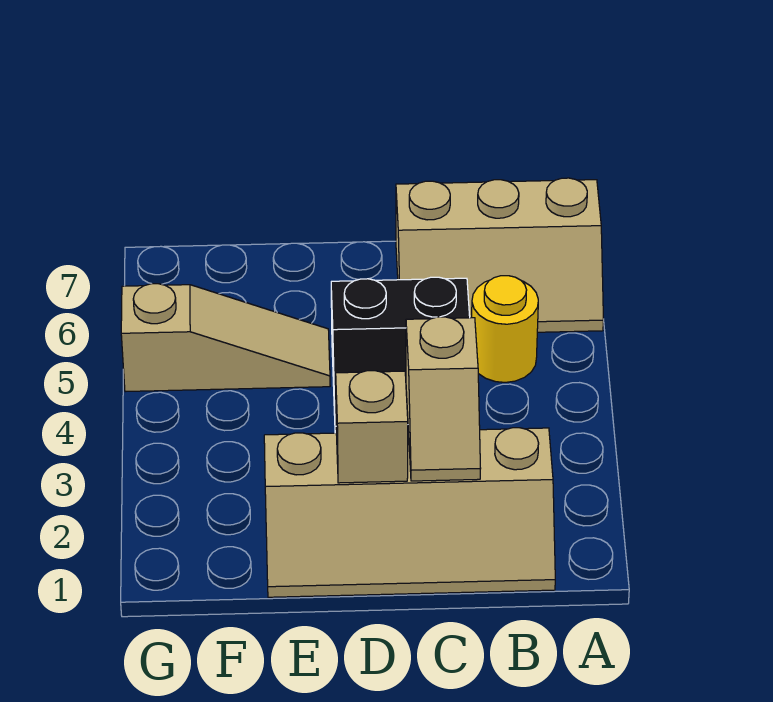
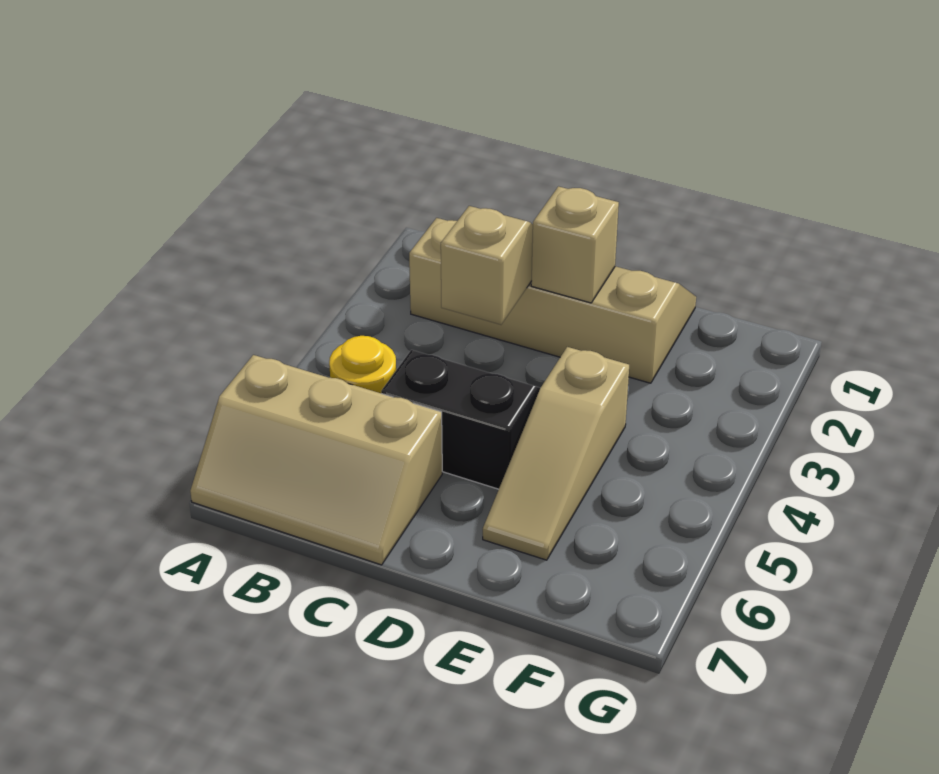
tan 2x3 slope [396,178,603,332] -> tan 2x3 slope turned to [190,355,442,565]
tan 1x3 slope [121,284,330,392] -> tan 1x3 slope turned to [483,347,629,560]

